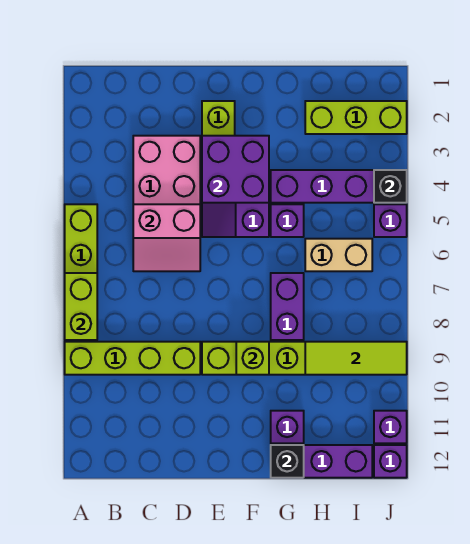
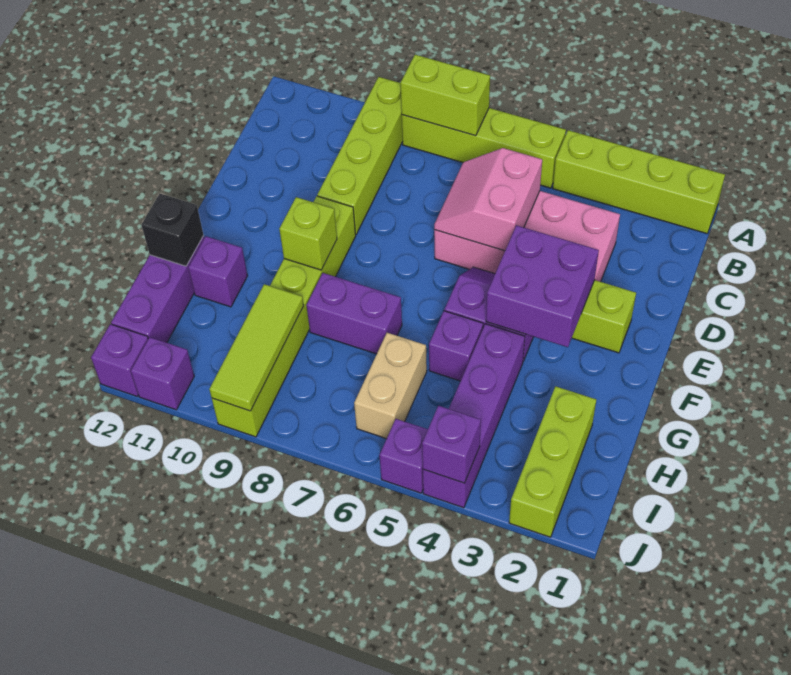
none -> lime 1x4 brick [553,130,725,234]
black 1x1 brick [374,170,407,203] -> purple 1x1 brick [422,406,481,483]

